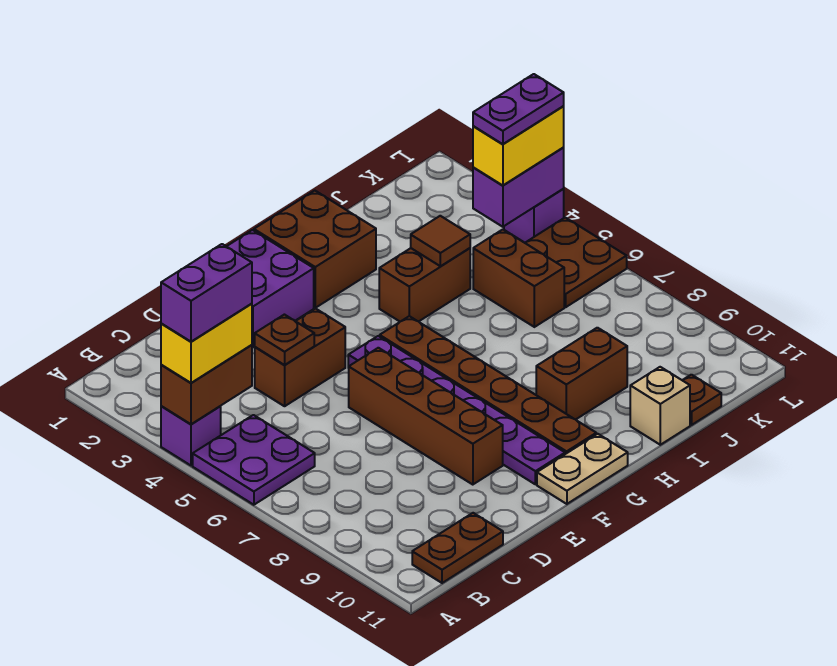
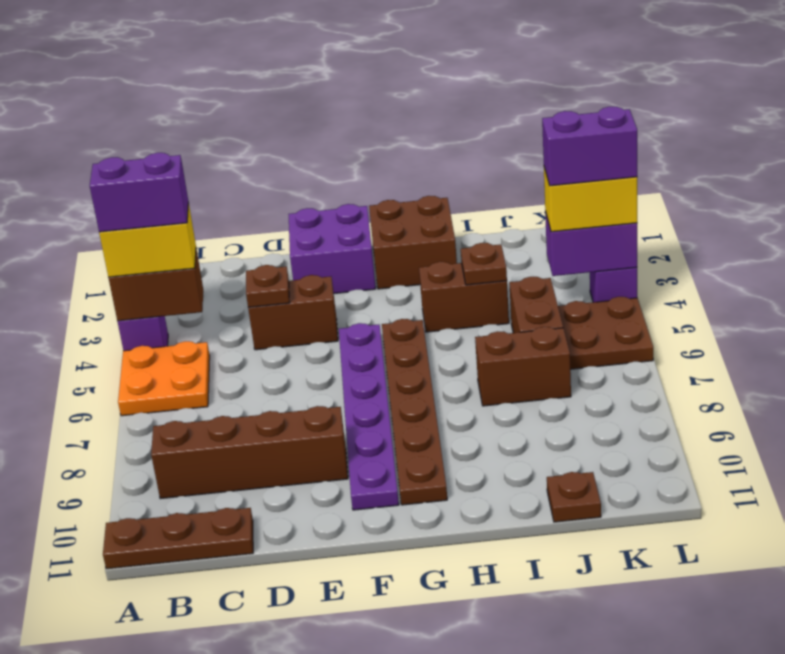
purple 2x2 plate [193,415,315,505] -> orange 2x2 plate [118,341,210,416]
brown 1x2 plate [412,513,503,583] -> brown 1x3 plate [103,508,253,569]
brown 1x4 brick [349,348,503,485] -> brown 1x4 brick turned to [151,406,348,499]
tan 1x2 plate [537,434,628,504] -> none
brown 1x2 brick [536,328,627,419] -> brown 1x2 brick moved to [475,327,571,406]
brown 1x1 tile [411,216,470,266] -> brown 1x1 plate [461,243,507,285]
tan 1x1 brick [630,367,690,445] -> none
purple 1x2 plate [473,74,564,144] -> purple 1x2 brick [542,107,637,186]

